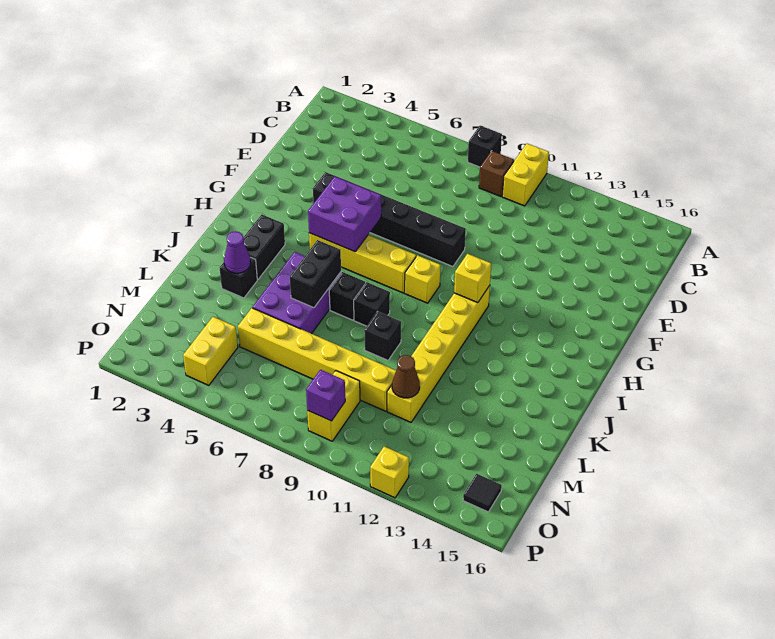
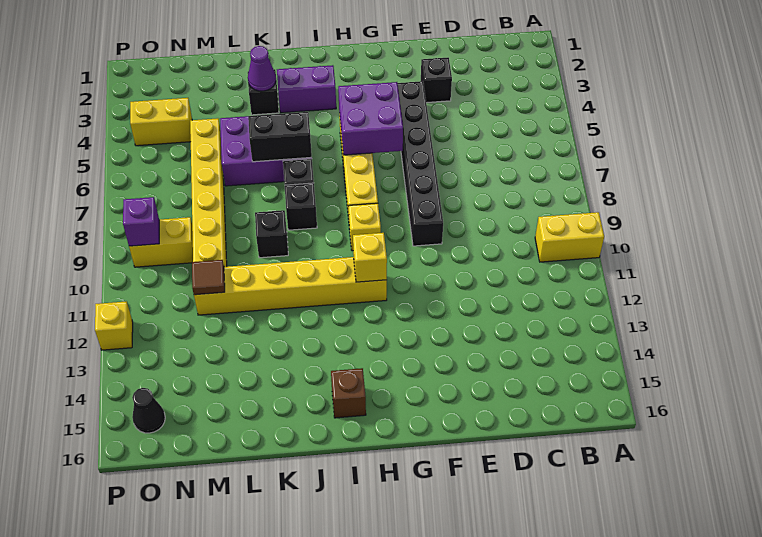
black 1x1 brick [468,126,502,167] -> black 1x1 brick moved to [421,58,452,103]
brown 1x1 brick [479,151,514,197] -> brown 1x1 brick moved to [331,368,366,418]
black 1x2 brick [244,215,285,280] -> purple 1x2 brick [277,65,336,113]
brown 1x1 cone [392,355,420,398] -> brown 1x1 tile [192,260,225,295]
black 1x1 tile [463,474,502,512] -> black 1x1 cone [132,388,165,433]

